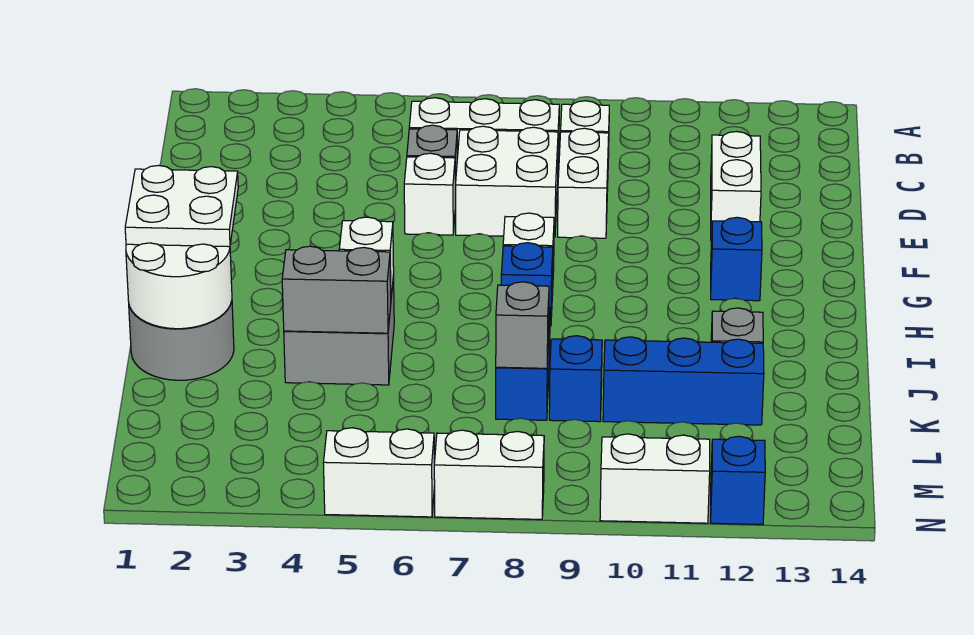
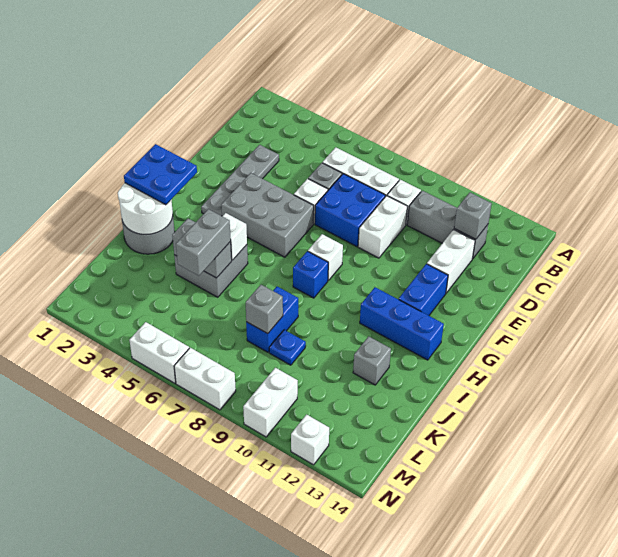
none -> grey 1x3 brick [407,190,488,259]
none -> grey 1x1 brick [454,193,492,239]
none -> grey 1x4 plate [201,145,279,216]
white 2x2 brick [455,126,558,237] -> blue 2x2 brick [315,174,385,247]
none -> grey 2x3 brick [221,173,314,257]
blue 1x1 brick [711,217,762,301] -> blue 1x2 brick [399,264,448,316]
white 2x2 plate [125,165,238,247] -> blue 2x2 plate [124,144,197,205]
none -> grey 1x2 brick [176,209,231,276]
blue 1x1 brick [549,336,602,422] -> blue 1x1 plate [269,330,306,365]
blue 1x3 brick [603,337,764,425] -> blue 1x3 brick moved to [360,287,444,360]
white 1x2 brick [600,434,710,523] -> white 1x2 brick turned to [243,368,298,437]
blue 1x1 brick [711,436,765,524] -> white 1x1 brick [291,415,329,465]

